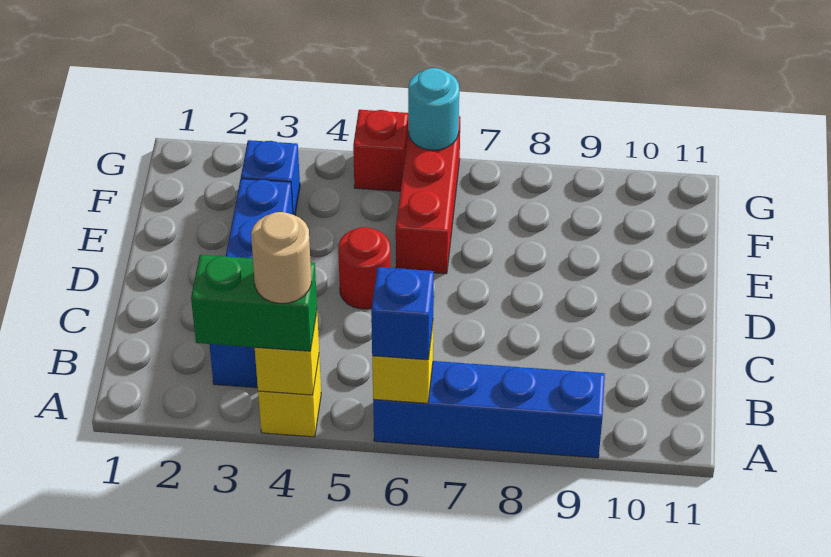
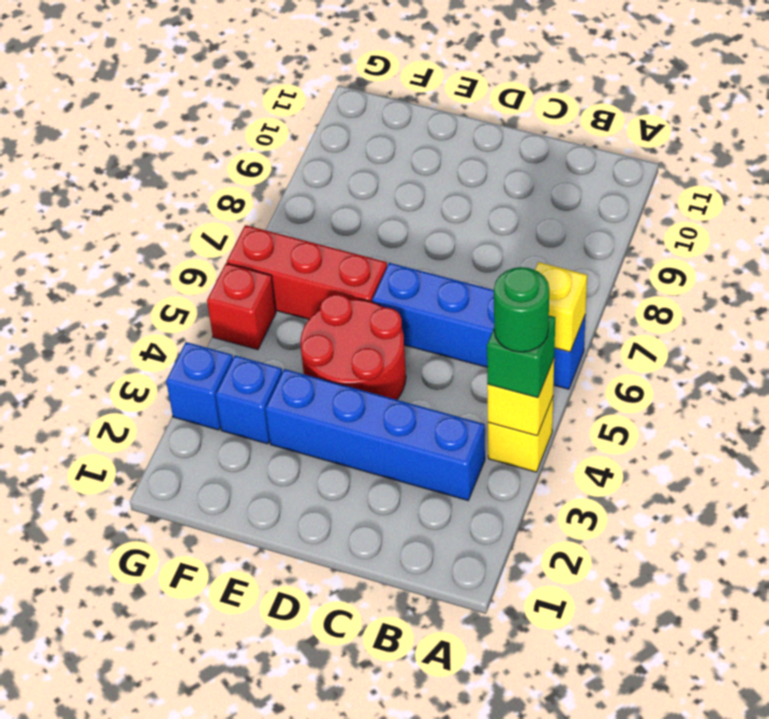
green 1x2 brick [191,255,317,351] -> green 1x1 brick [487,316,555,398]
tan 1x1 round brick [251,212,312,303] -> green 1x1 round brick [494,267,549,352]
blue 1x4 brick [373,361,605,458] -> blue 1x4 brick turned to [372,263,586,389]
blue 1x1 brick [371,267,434,360] -> blue 1x1 brick moved to [166,342,233,430]
red 1x1 round brick [338,227,391,309] -> red 2x2 round brick [300,295,406,400]
cyan 1x1 round brick [408,68,459,150] -> none

